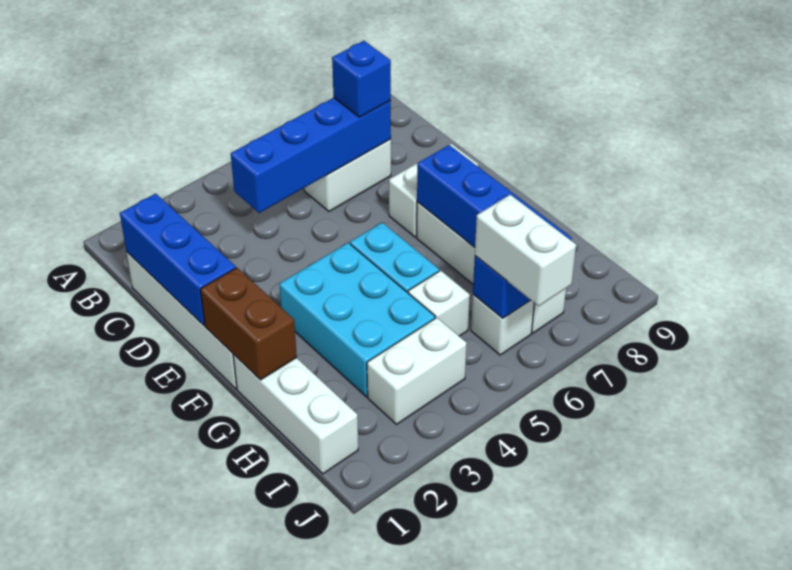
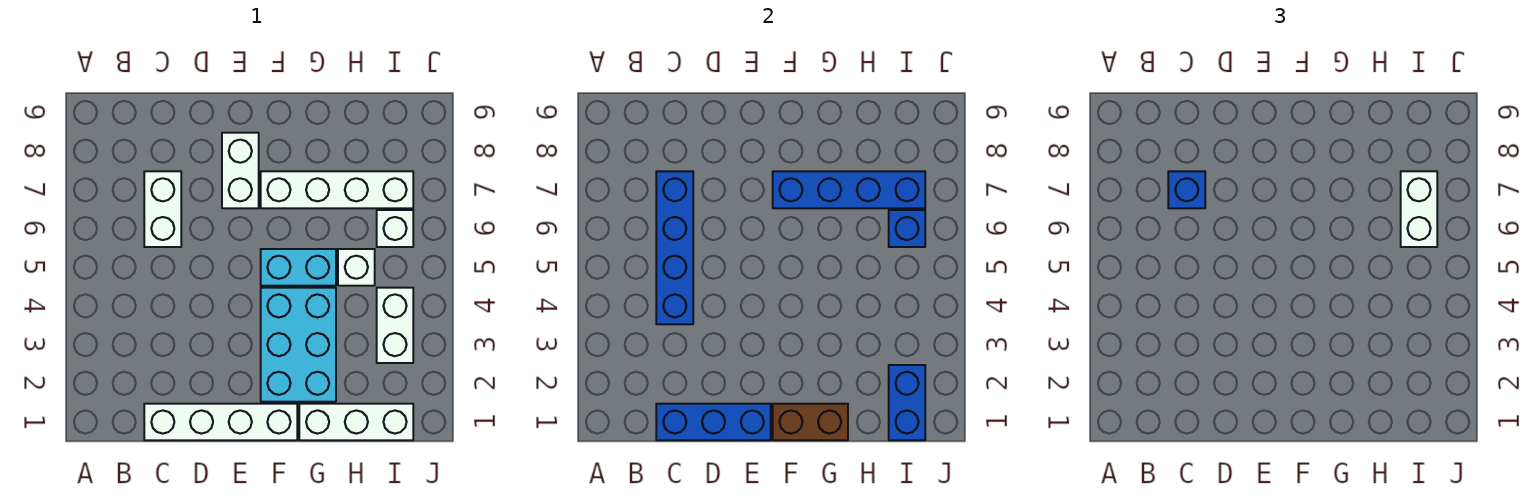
cyan 2x3 brick [279,243,435,397] -> cyan 2x3 brick turned to [261,288,336,402]
none -> blue 1x2 brick [889,365,925,440]
white 1x2 brick [475,195,576,306] -> white 1x2 brick turned to [1401,171,1437,247]

